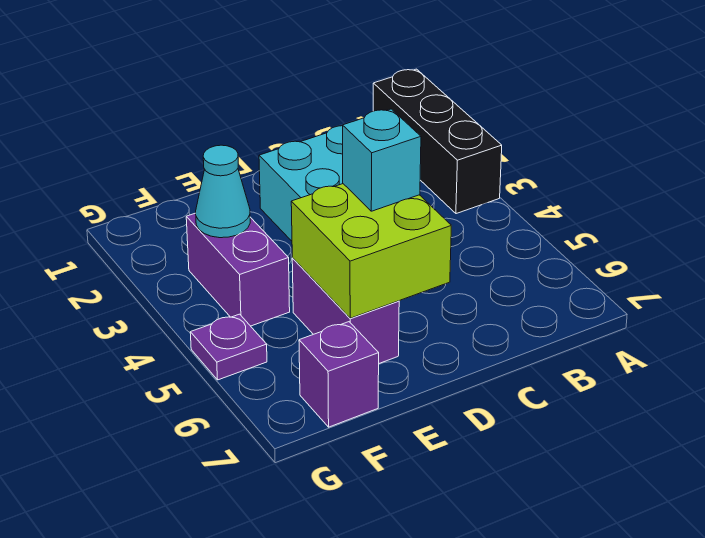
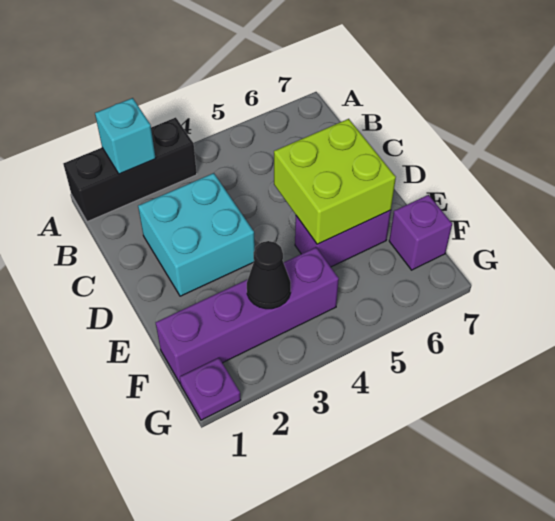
cyan 1x1 brick [343,109,421,211] -> cyan 1x1 brick moved to [95,98,156,174]
purple 1x2 brick [186,213,290,326] -> purple 1x4 brick [156,247,339,383]
cyan 1x1 cone [196,145,250,238] -> black 1x1 cone [247,241,291,309]
purple 1x1 plate [190,314,267,380] -> purple 1x1 plate moved to [180,358,241,420]

